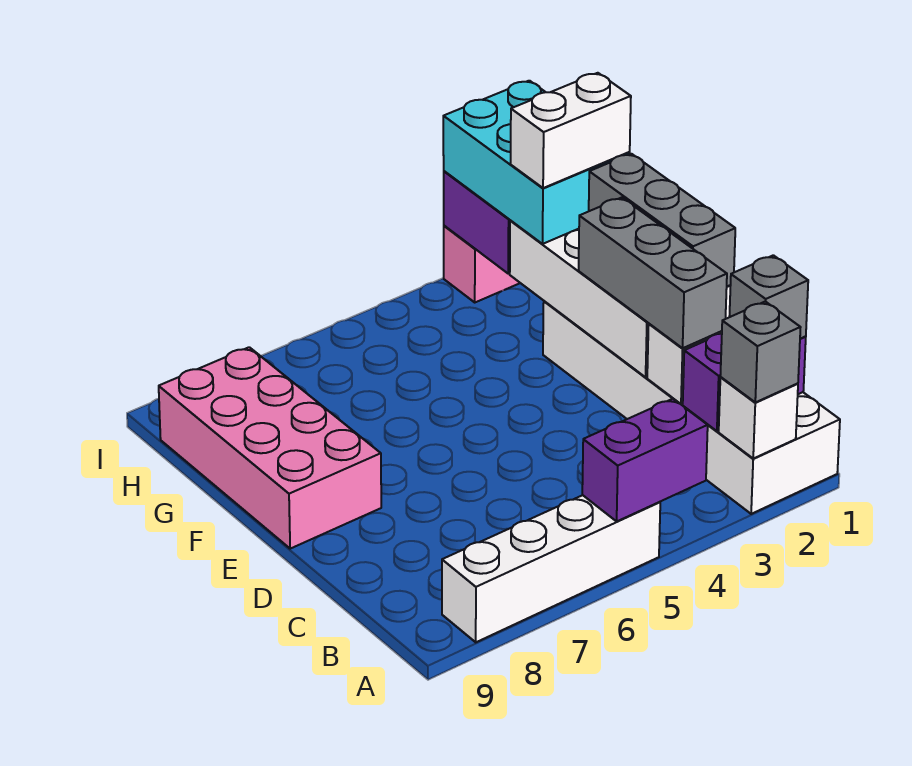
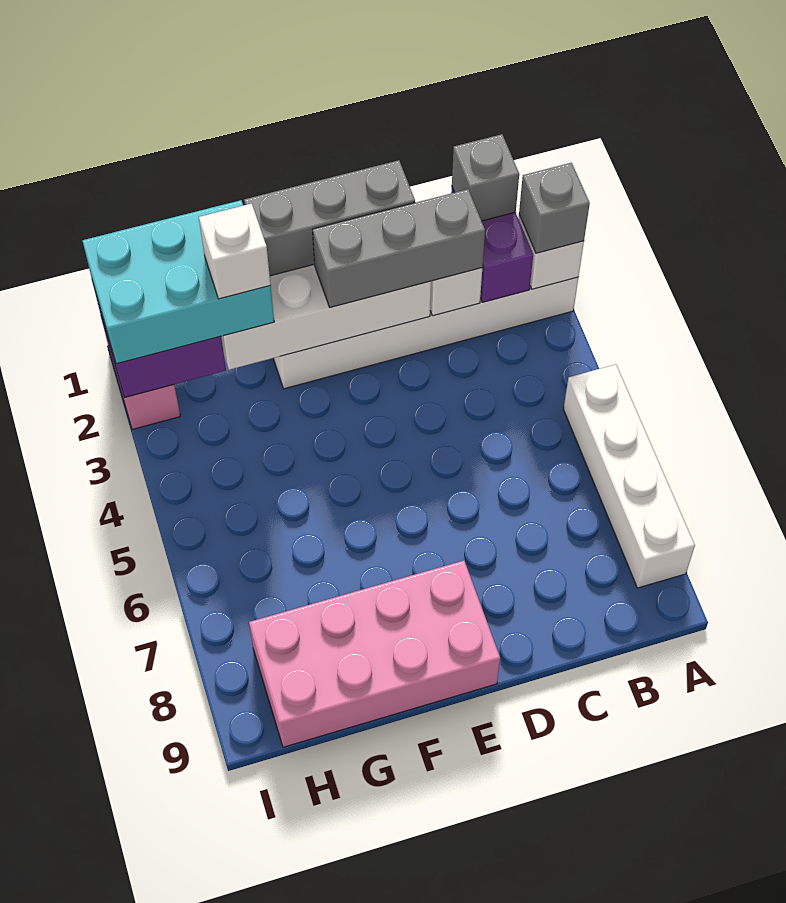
purple 1x2 brick [582,399,708,521] -> none
white 1x2 brick [511,73,631,188] -> white 1x1 brick [199,204,271,299]

